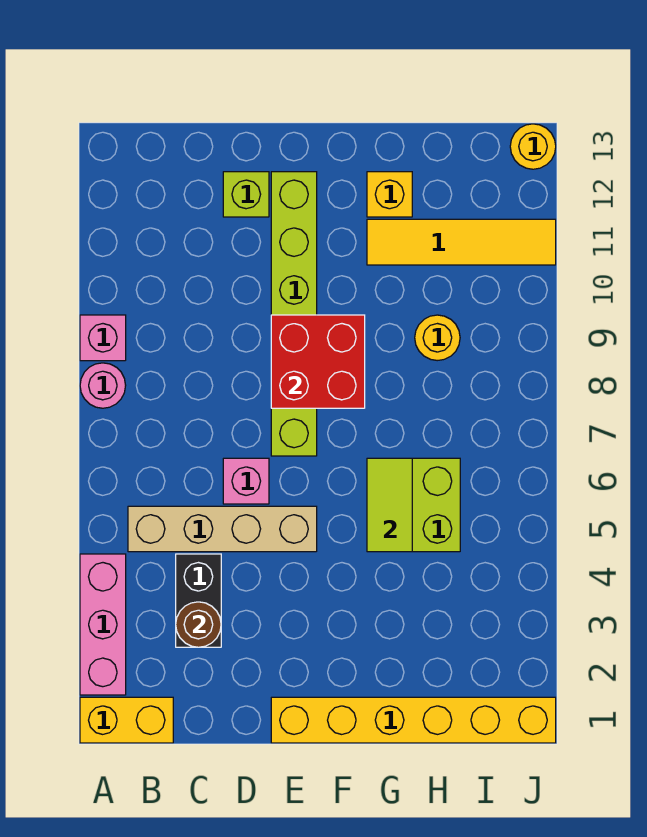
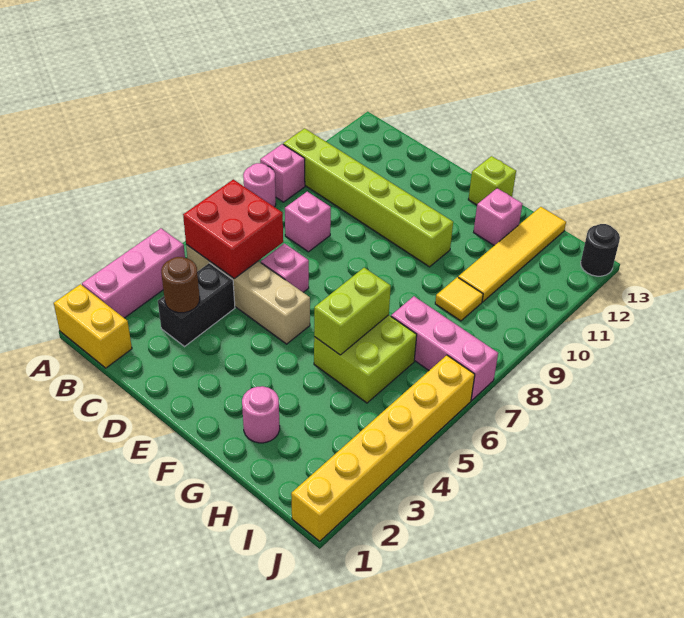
none -> pink 1x1 brick [285,192,331,252]
lime 1x1 brick [223,172,269,217] -> lime 1x1 brick moved to [468,156,516,205]
yellow 1x6 brick [271,697,556,743] -> yellow 1x6 brick turned to [291,355,475,541]
lime 1x6 brick [271,172,317,456] -> lime 1x6 brick turned to [283,128,453,267]
red 2x2 brick [271,315,365,408] -> red 2x2 brick moved to [183,179,283,278]
none -> pink 1x1 round brick [242,386,280,443]
lime 1x2 tile [367,458,412,552] -> lime 1x2 brick [314,268,391,355]
yellow 1x4 tile [367,219,556,265] -> yellow 1x4 tile turned to [458,207,566,302]
yellow 1x1 brick [367,172,412,217] -> pink 1x1 brick [474,188,522,246]
none -> pink 1x3 brick [391,296,498,400]
yellow 1x1 round brick [415,315,460,361] -> yellow 1x1 tile [435,277,483,321]
yellow 1x1 round brick [510,124,556,169] -> black 1x1 round brick [581,224,620,276]

